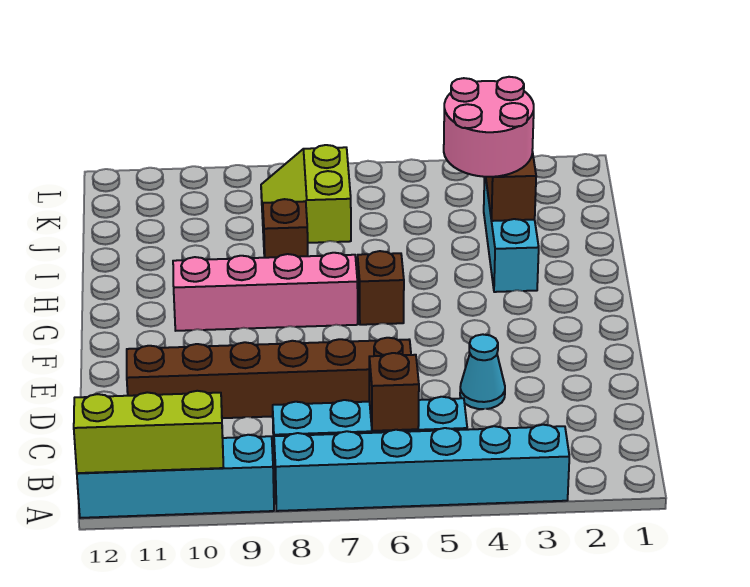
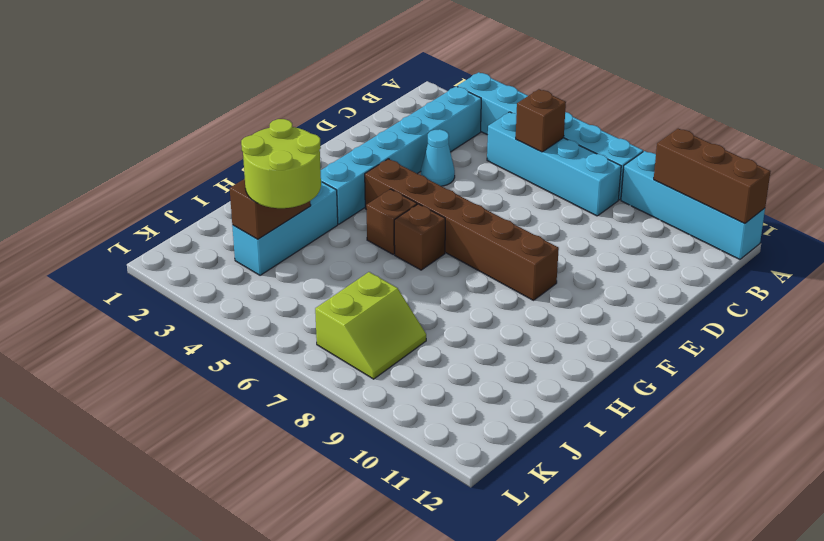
lime 1x3 brick [74,391,224,473] -> brown 1x3 brick [654,129,771,223]
none -> cyan 1x6 brick [321,86,481,224]
brown 1x6 brick [127,338,411,418] -> brown 1x6 brick moved to [365,159,559,300]
pink 1x4 brick [173,253,358,331] -> none
pink 2x2 round brick [444,77,534,177] -> lime 2x2 round brick [241,119,321,208]
brown 1x1 brick [263,199,308,258] -> brown 1x1 brick moved to [366,189,417,254]

